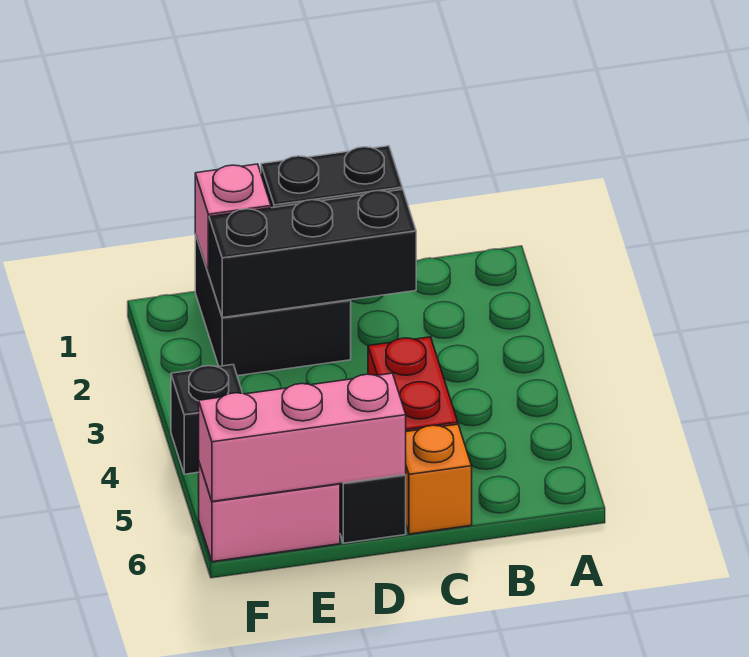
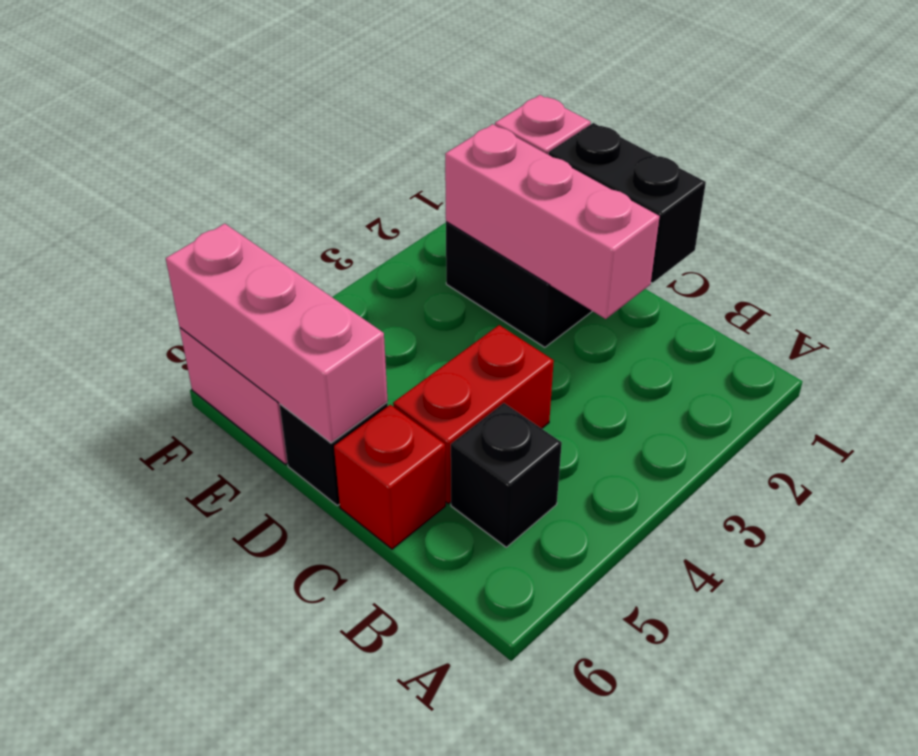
black 1x3 brick [209,189,416,318] -> pink 1x3 brick [445,124,660,319]
orange 1x1 brick [406,424,472,534] -> red 1x1 brick [334,405,446,549]
black 1x1 brick [171,365,242,474] -> black 1x1 brick moved to [451,403,562,547]

